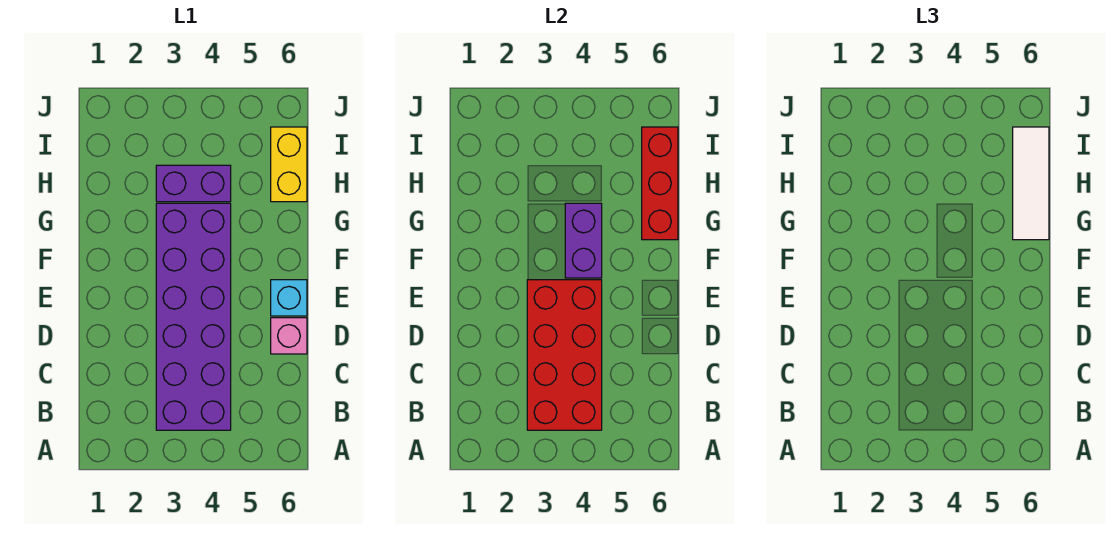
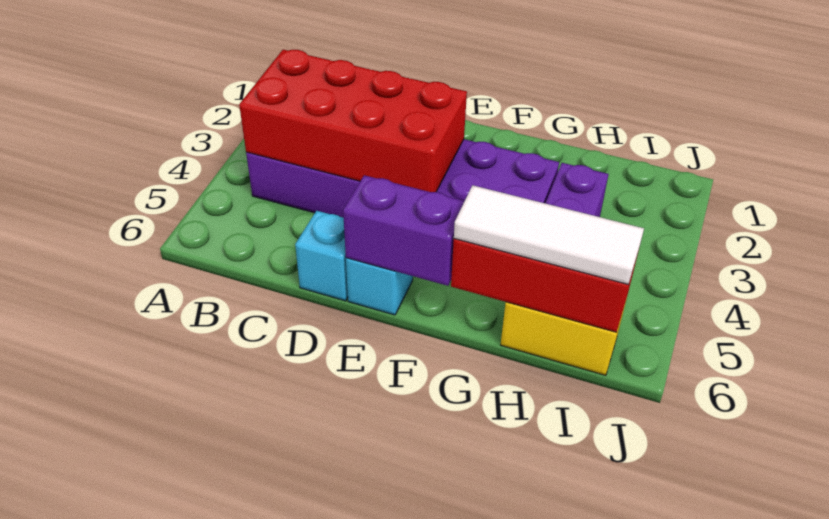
pink 1x1 brick [271,318,307,354] -> cyan 1x1 brick [295,211,348,301]
purple 1x2 brick [565,203,602,278] -> purple 1x2 brick moved to [343,175,464,286]

